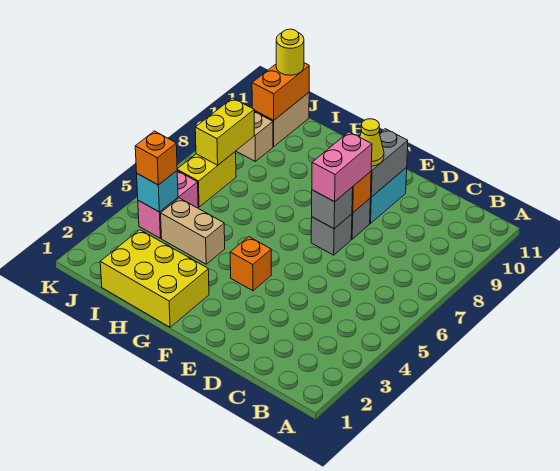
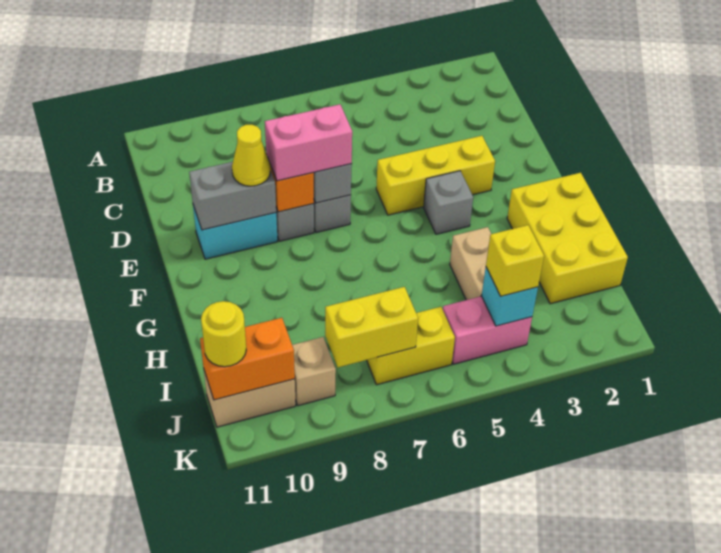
none -> yellow 1x3 brick [376,136,495,215]
orange 1x1 brick [230,237,271,291] -> grey 1x1 brick [424,171,473,234]
orange 1x1 brick [135,131,177,185] -> yellow 1x1 brick [486,225,544,296]

